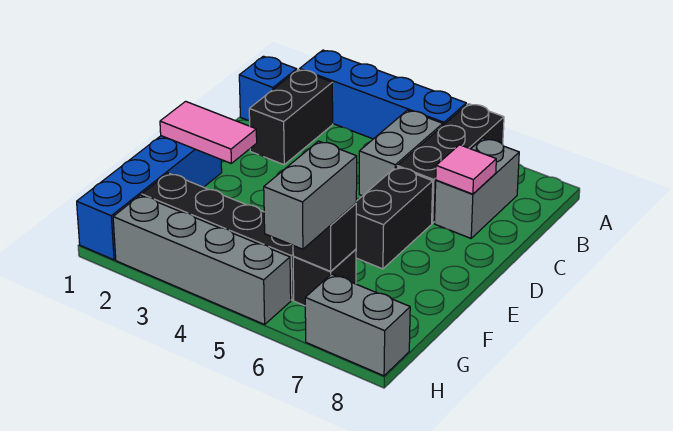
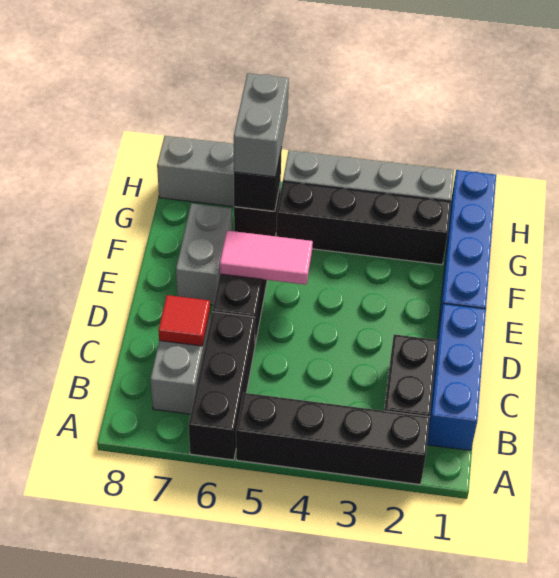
blue 1x4 brick [300,50,466,139] -> black 1x4 brick [236,393,430,484]
blue 1x1 brick [239,56,297,121] -> blue 1x3 brick [427,304,486,451]
grey 1x2 brick [359,110,443,196] -> grey 1x2 brick moved to [176,203,232,305]
pink 1x1 tile [436,145,496,194] -> red 1x1 tile [158,295,210,346]
pink 1x2 tile [160,101,257,163] -> pink 1x2 tile moved to [220,231,313,285]

